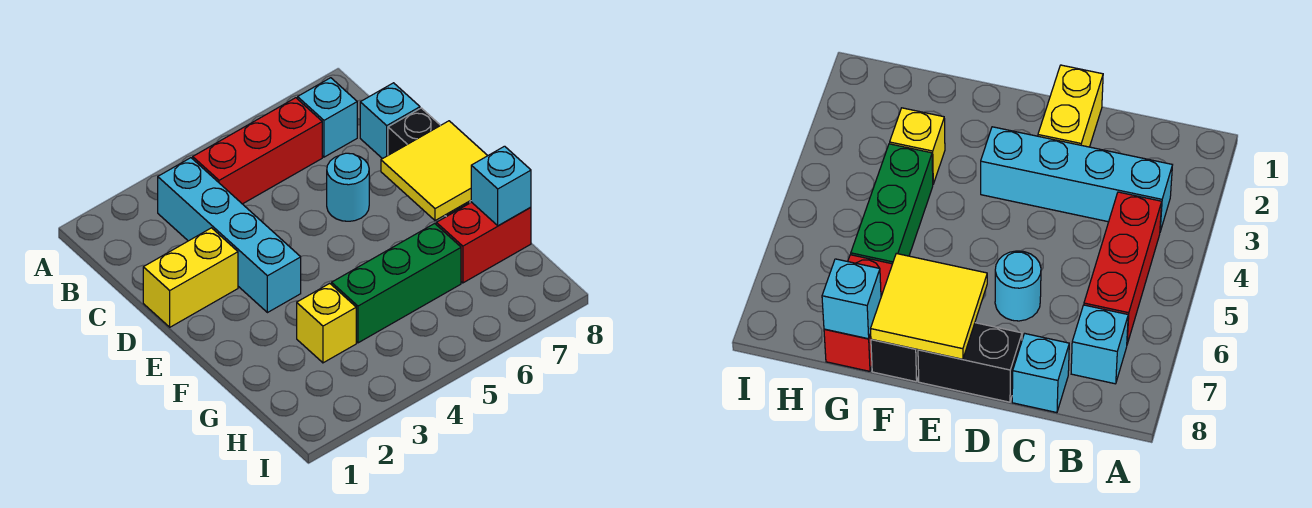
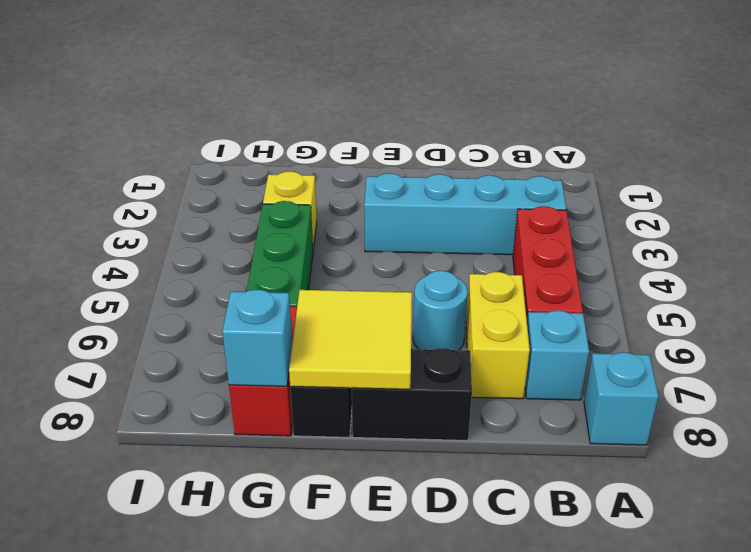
cyan 1x1 brick [360,83,420,159] -> cyan 1x1 brick moved to [584,352,659,445]
yellow 1x2 brick [143,228,238,327] -> yellow 1x2 brick moved to [466,272,530,399]

